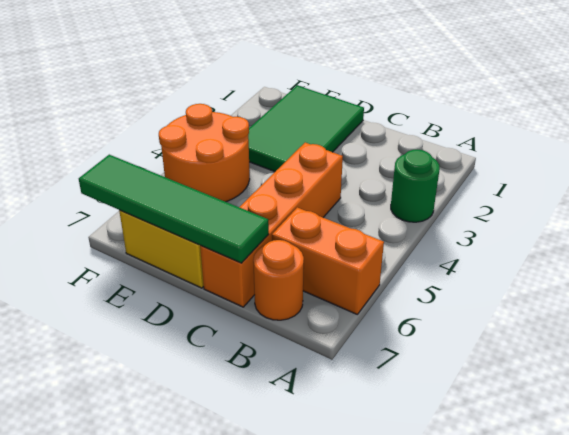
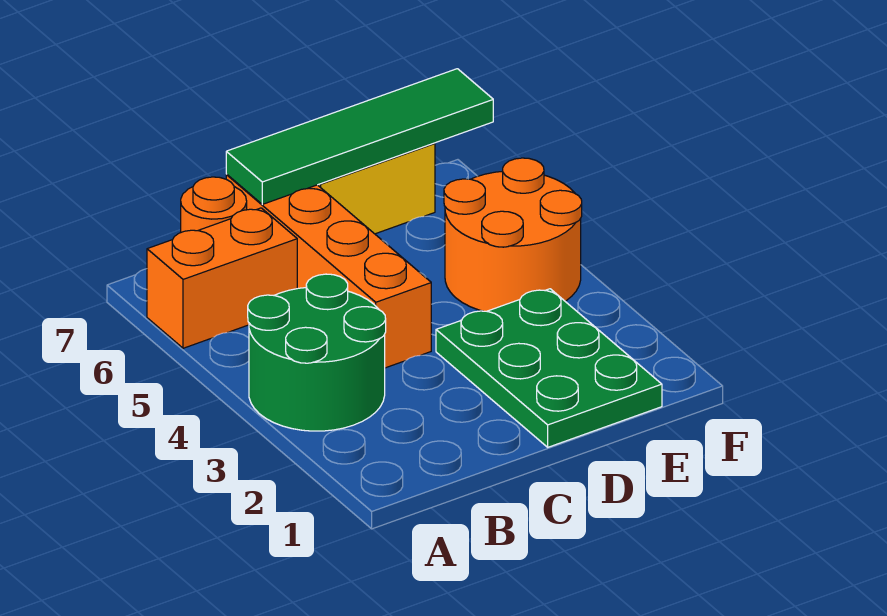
green 1x1 round brick [391,150,440,222] -> green 2x2 round brick [248,274,386,431]
green 2x3 tile [248,86,364,172] -> green 2x3 plate [436,289,662,447]

